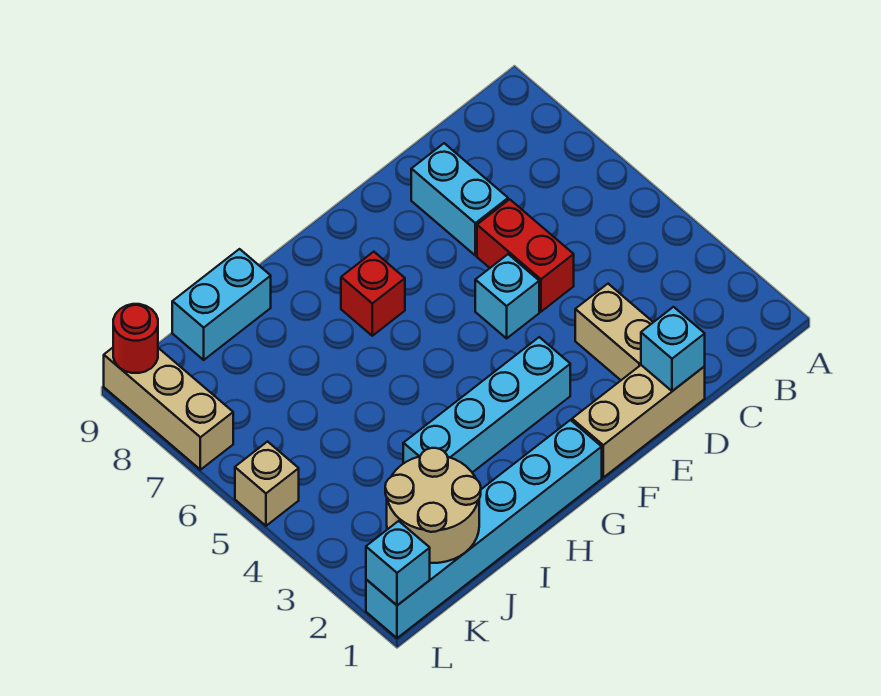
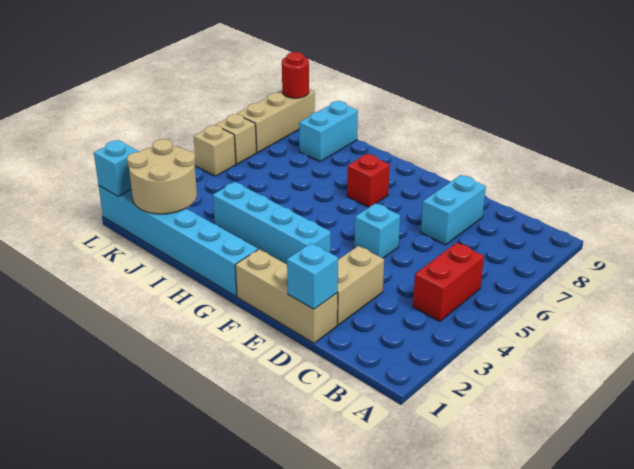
red 1x2 brick [477,199,574,312] -> red 1x2 brick moved to [413,243,484,321]
cyan 1x2 brick [172,249,271,360] -> cyan 1x2 brick turned to [299,101,358,162]
none -> tan 1x1 brick [216,114,257,164]

